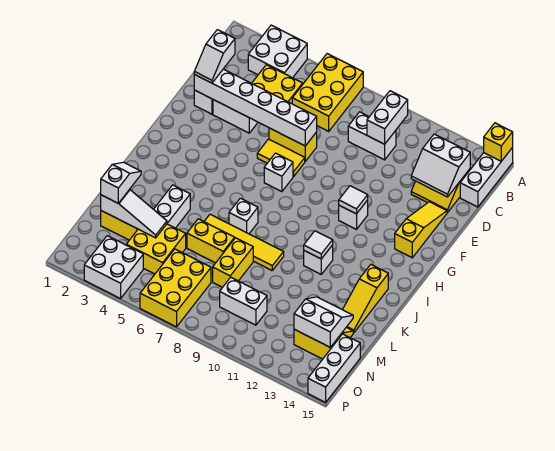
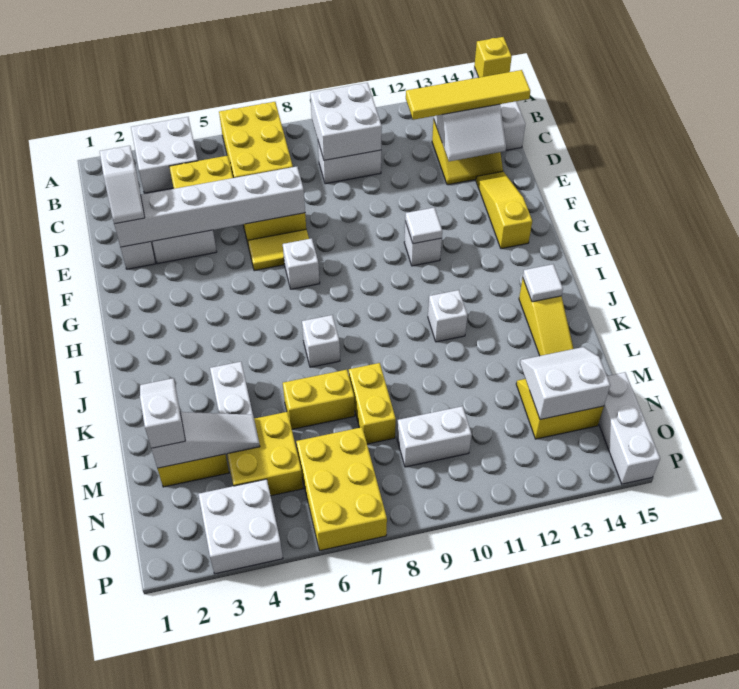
white 1x2 brick [367,91,408,144] -> white 2x2 brick [310,83,382,160]
white 1x1 tile [304,231,333,259] -> white 1x1 tile moved to [523,264,563,302]
yellow 1x4 tile [204,214,284,270] -> yellow 1x4 tile moved to [406,70,530,120]

